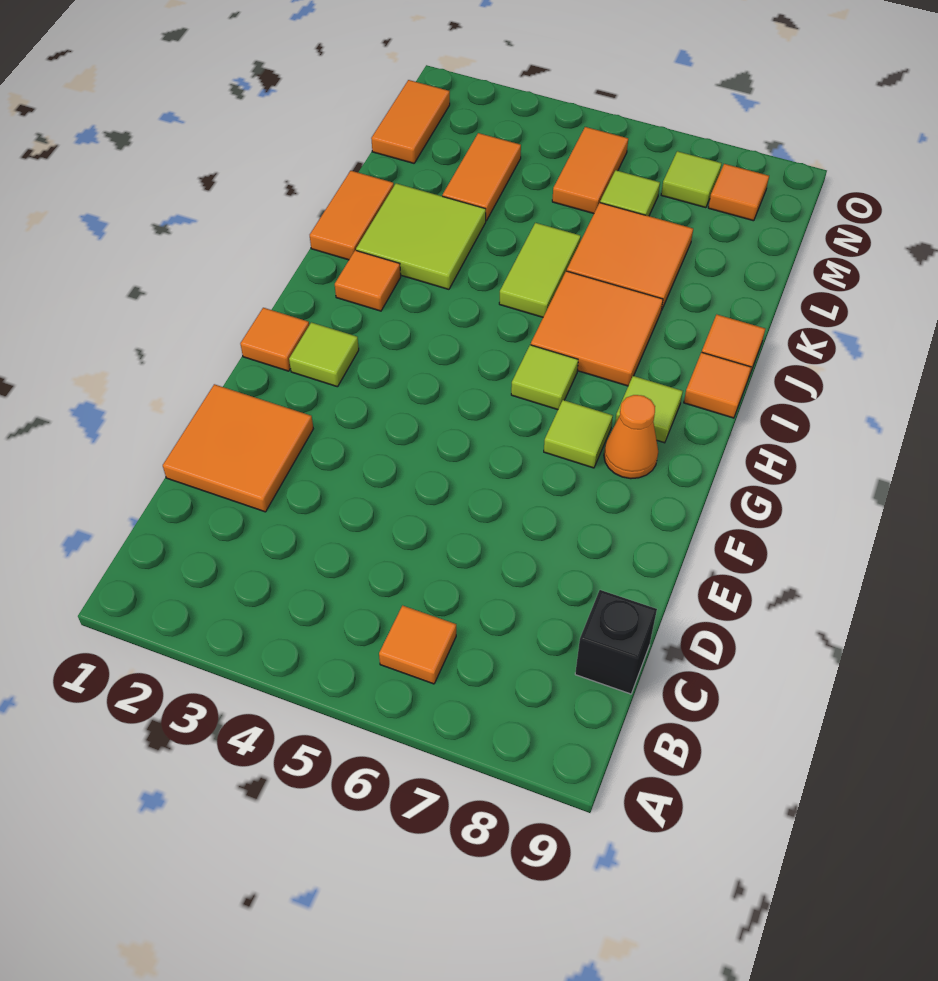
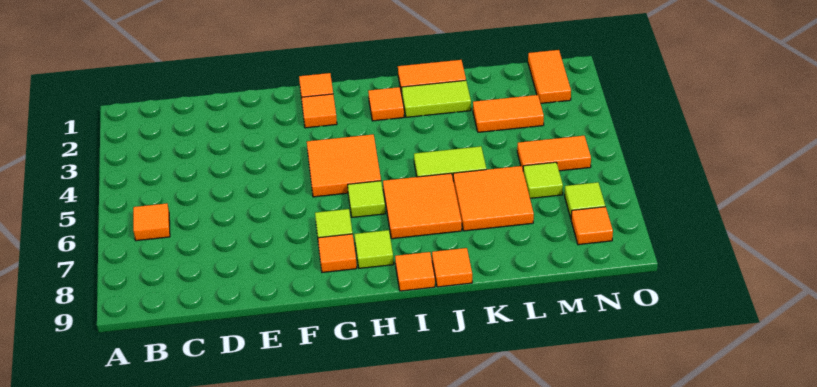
black 1x1 brick [575,590,657,694] -> none
orange 2x2 tile [163,384,313,512] -> orange 2x2 tile moved to [307,134,381,197]
lime 1x1 tile [289,322,359,387] -> orange 1x1 tile [302,94,337,128]
orange 1x1 cone [604,395,658,479] -> orange 1x1 tile [318,234,357,272]
lime 2x2 tile [356,183,486,289] -> lime 1x2 tile [402,80,471,117]
orange 1x2 tile [371,80,450,163] -> orange 1x2 tile turned to [528,50,571,103]

